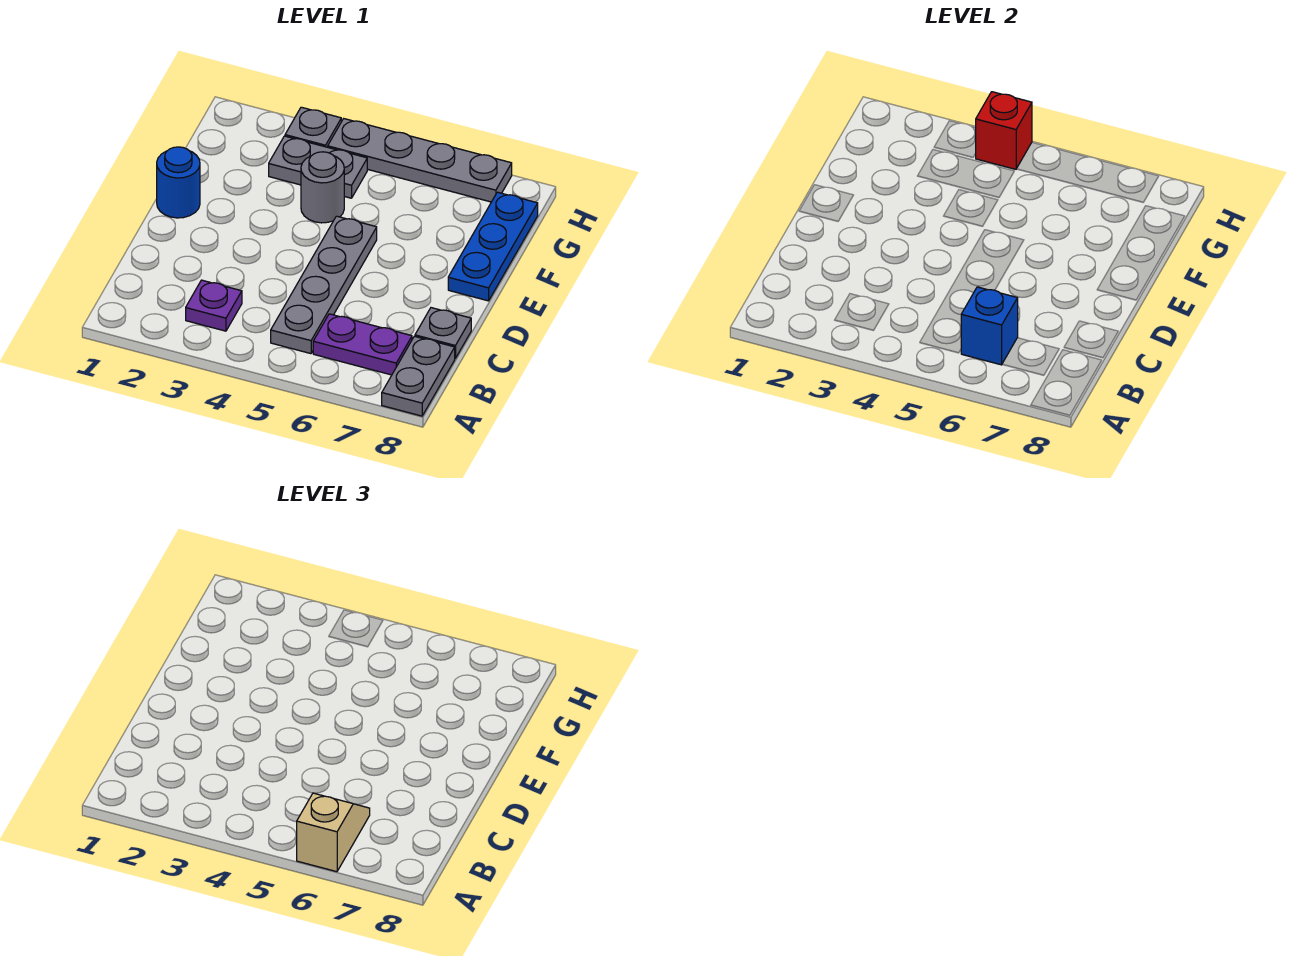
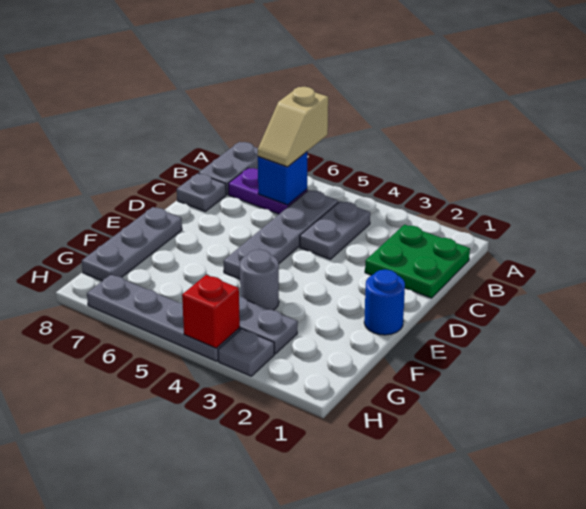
none -> green 2x2 plate [365,225,470,298]
purple 1x1 plate [186,280,242,331] -> none
none -> grey 1x2 plate [300,201,370,259]
blue 1x3 plate [448,192,538,301] -> grey 1x3 plate [82,207,182,281]

